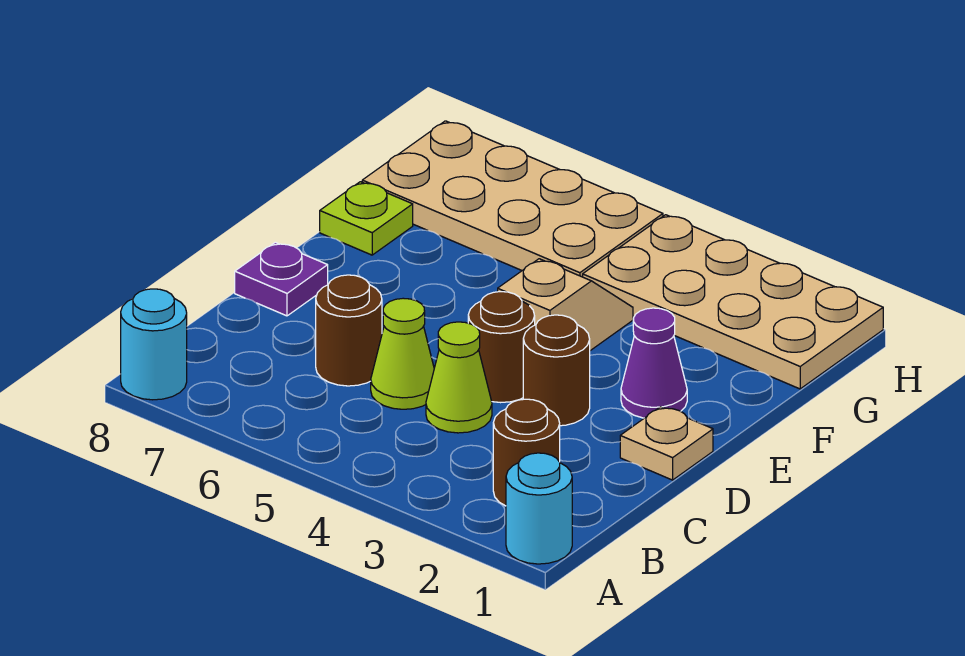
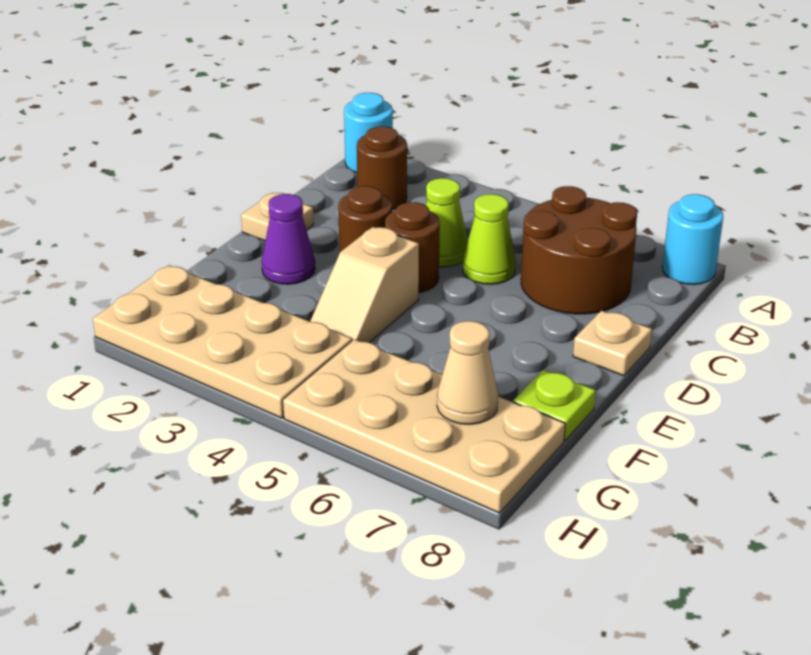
brown 1x1 round brick [316,275,382,386] -> brown 2x2 round brick [521,186,637,314]
purple 1x1 plate [235,242,328,316] -> tan 1x1 plate [573,311,652,376]
none -> tan 1x1 cone [437,321,498,425]

